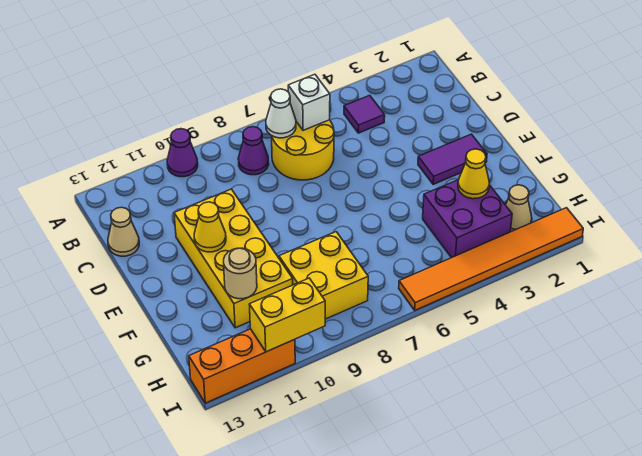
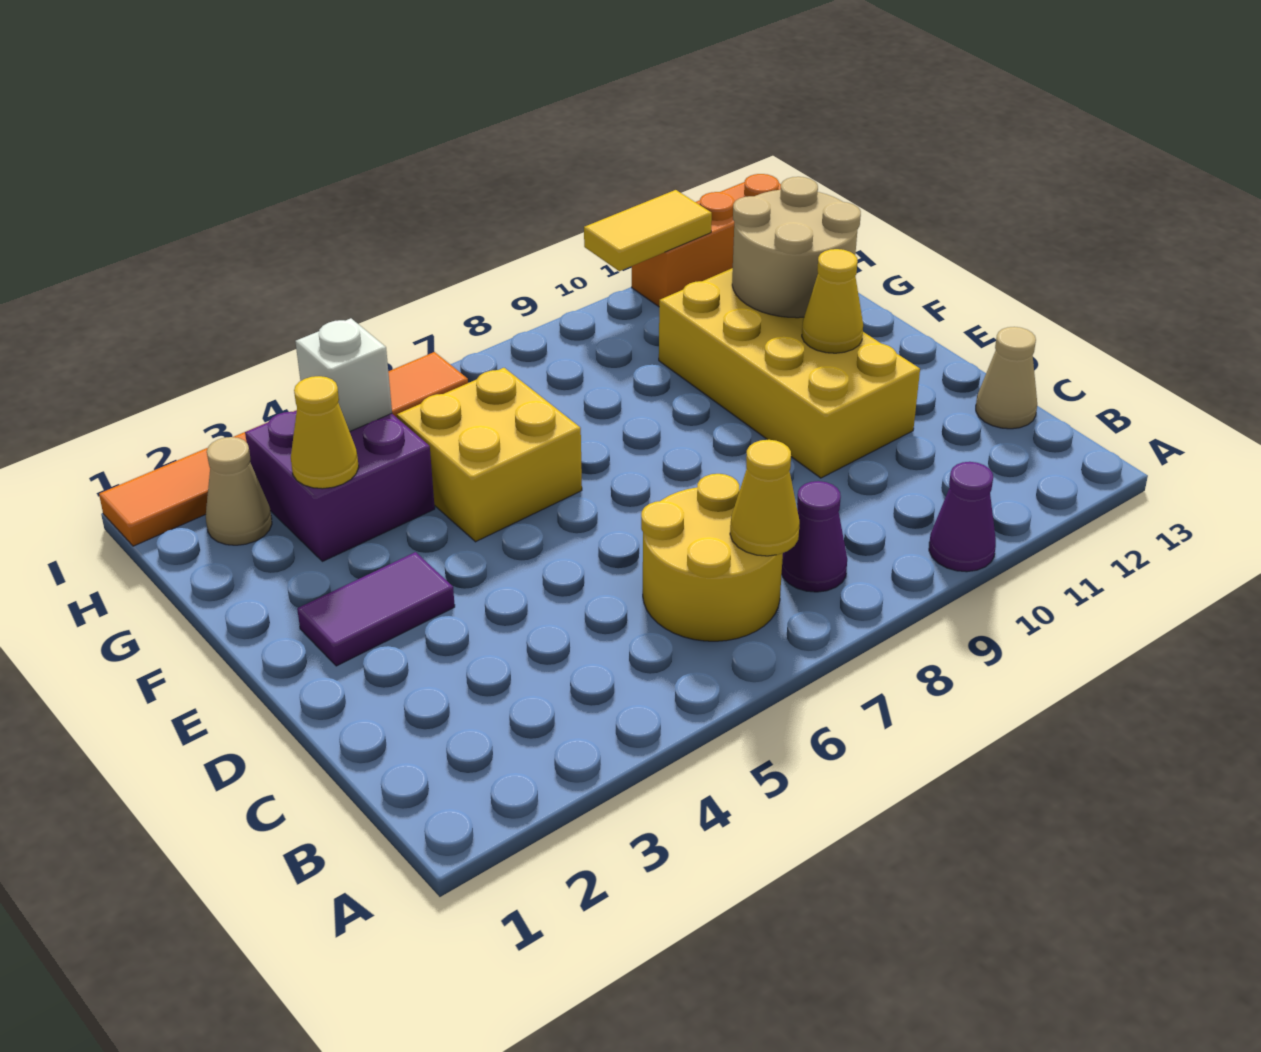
purple 1x1 tile [344,95,385,133] -> none
white 1x1 brick [288,74,330,130] -> white 1x1 brick moved to [295,318,392,432]
white 1x1 cone [266,89,296,138] -> yellow 1x1 cone [730,440,800,556]
yellow 2x2 brick [279,232,368,319] -> yellow 2x2 brick moved to [397,368,582,542]
tan 1x1 round brick [224,248,257,299] -> tan 2x2 round brick [732,177,861,318]
yellow 1x2 brick [249,278,325,352] -> yellow 1x2 tile [584,190,712,271]

